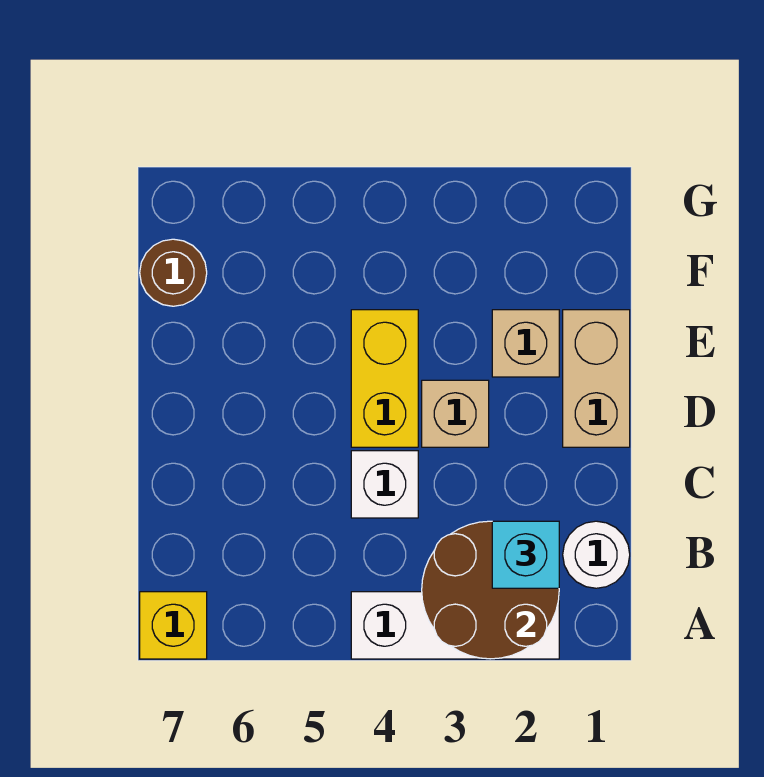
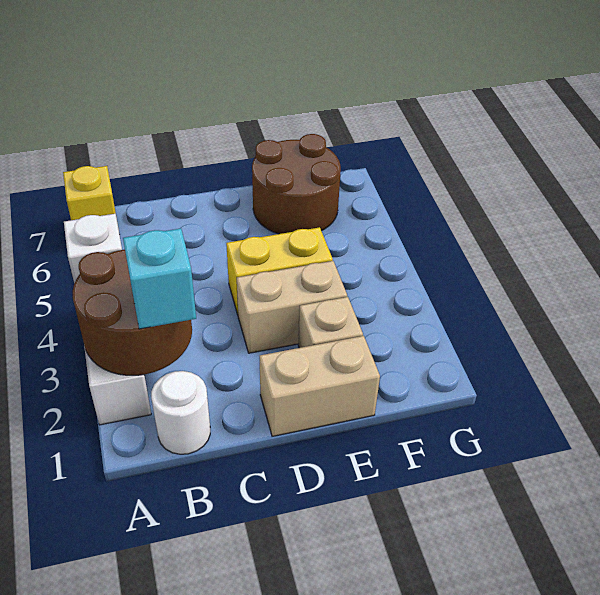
white 1x1 brick [351,451,418,518] -> white 1x1 brick moved to [64,214,122,283]
tan 1x1 brick [422,380,489,447] -> tan 1x2 brick [237,261,347,353]
brown 1x1 round brick [140,239,207,306] -> brown 2x2 round brick [252,134,341,234]

